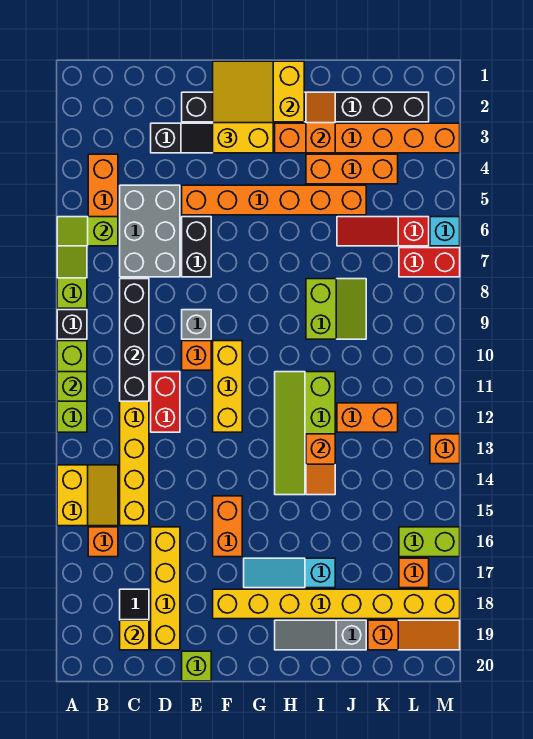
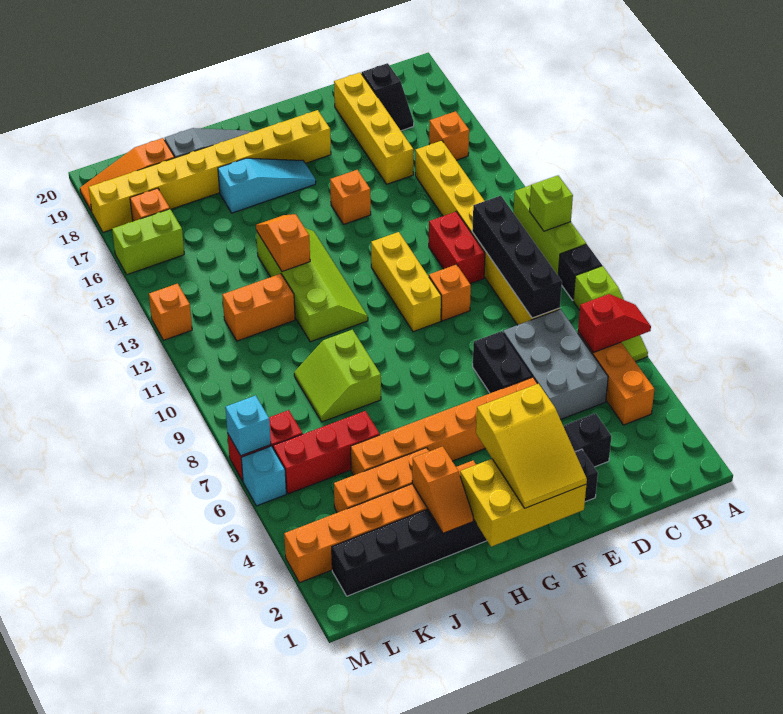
lime 1x2 slope [57,217,118,246] -> red 1x2 slope [578,294,651,352]
yellow 2x2 slope [57,465,118,526] -> none
yellow 1x1 brick [120,620,149,650] -> none
grey 1x1 brick [182,310,211,339] -> none
lime 1x1 brick [182,651,211,681] -> none
orange 1x2 brick [213,496,242,557] -> orange 1x1 brick [330,170,371,224]
red 1x3 slope [337,217,429,246] -> red 1x3 brick [273,411,380,494]
none -> cyan 1x1 brick [225,396,271,456]

